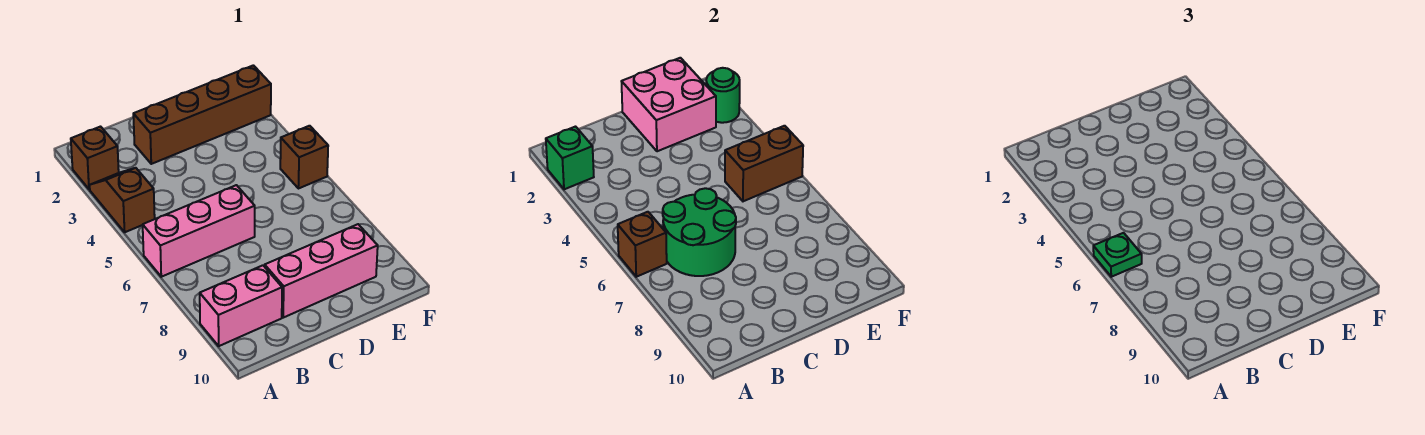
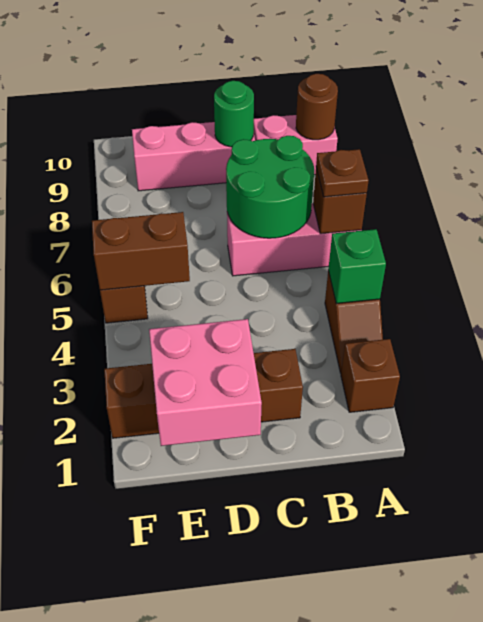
green 1x1 brick [546,127,594,189] -> green 1x1 brick moved to [328,229,386,303]
green 1x1 plate [1093,233,1142,277] -> brown 1x1 plate [316,149,369,197]
none -> brown 1x1 round brick [296,74,338,140]
green 1x1 round brick [706,68,740,123] -> green 1x1 round brick moved to [214,81,254,147]

